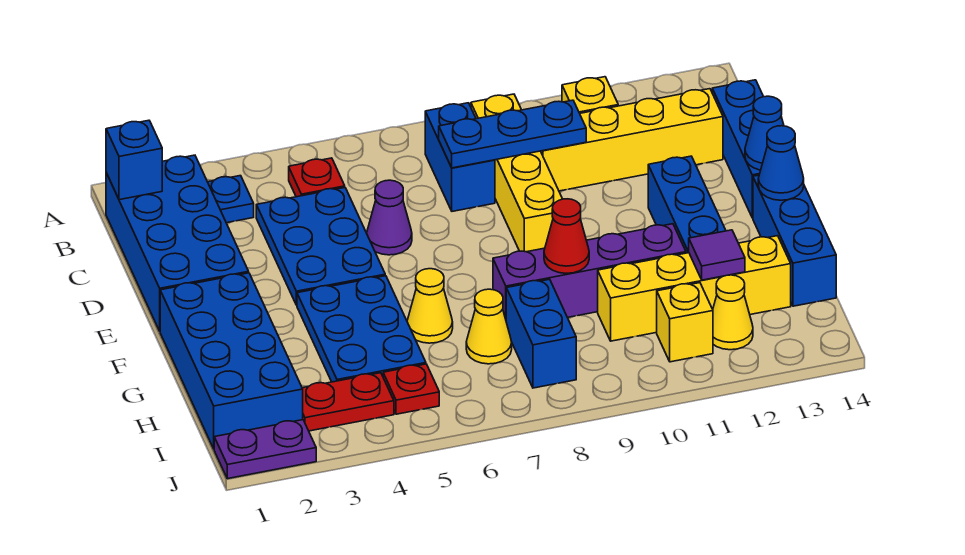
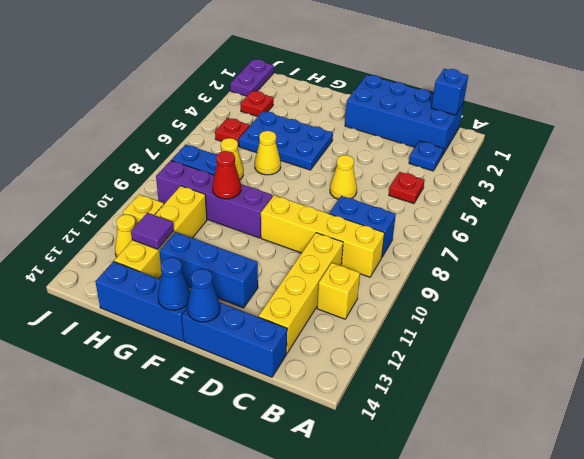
blue 2x3 plate [256,188,385,305] -> none
blue 1x3 plate [439,100,586,168] -> none
purple 1x1 cone [367,180,412,255] -> yellow 1x1 cone [330,155,357,199]
blue 2x4 brick [160,273,303,449] -> none
purple 1x4 brick [493,224,686,319] -> purple 1x4 brick turned to [156,161,273,238]
red 1x2 plate [302,373,394,431] -> red 1x1 plate [240,91,274,117]

